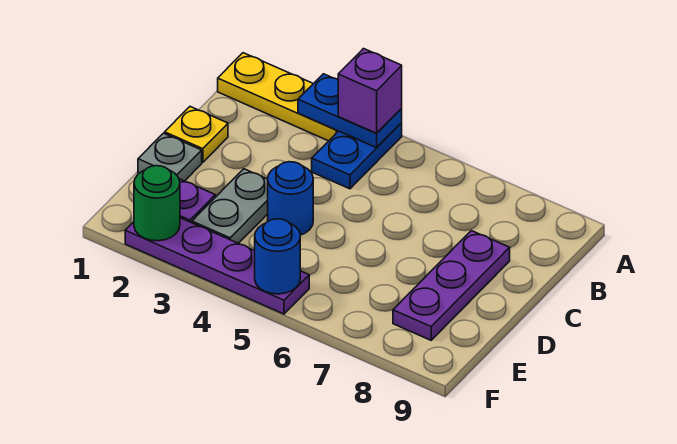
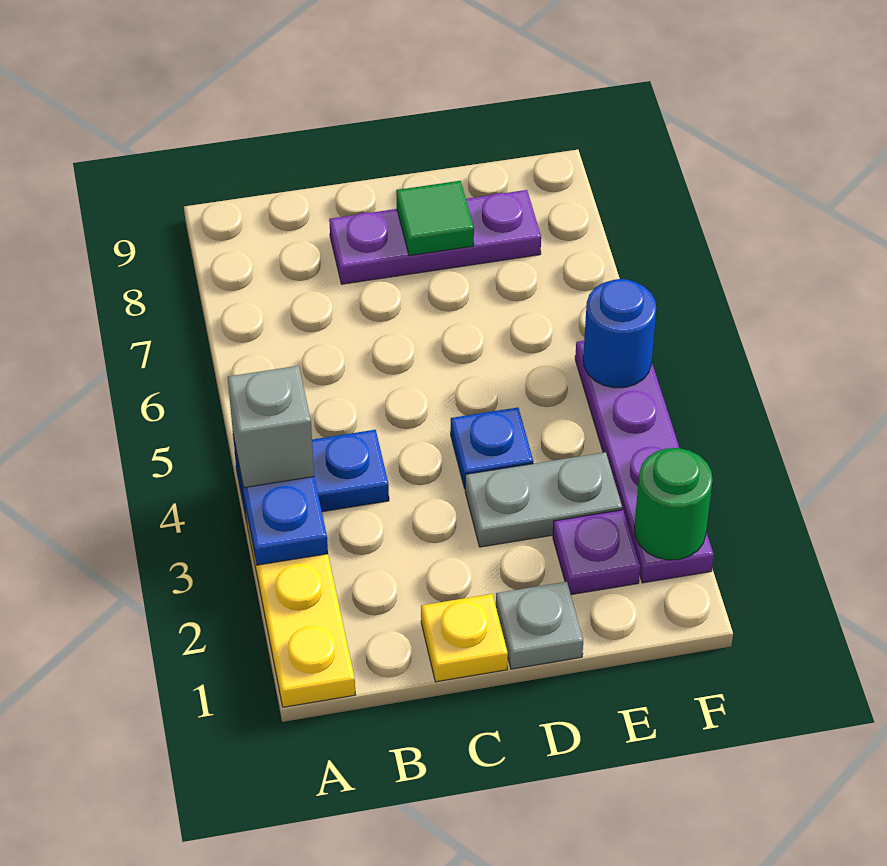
purple 1x1 brick [338,49,402,133] -> grey 1x1 brick [228,366,314,488]
blue 1x1 round brick [268,162,313,235] -> blue 1x1 plate [451,408,533,489]
none -> green 1x1 tile [396,181,474,256]

